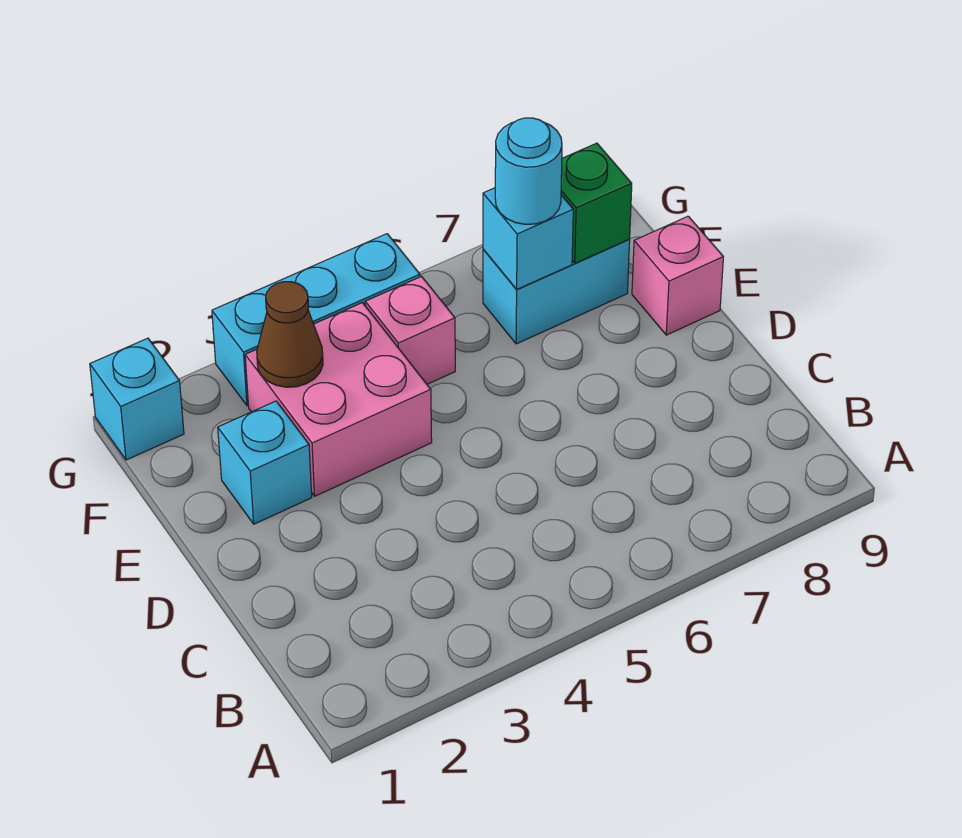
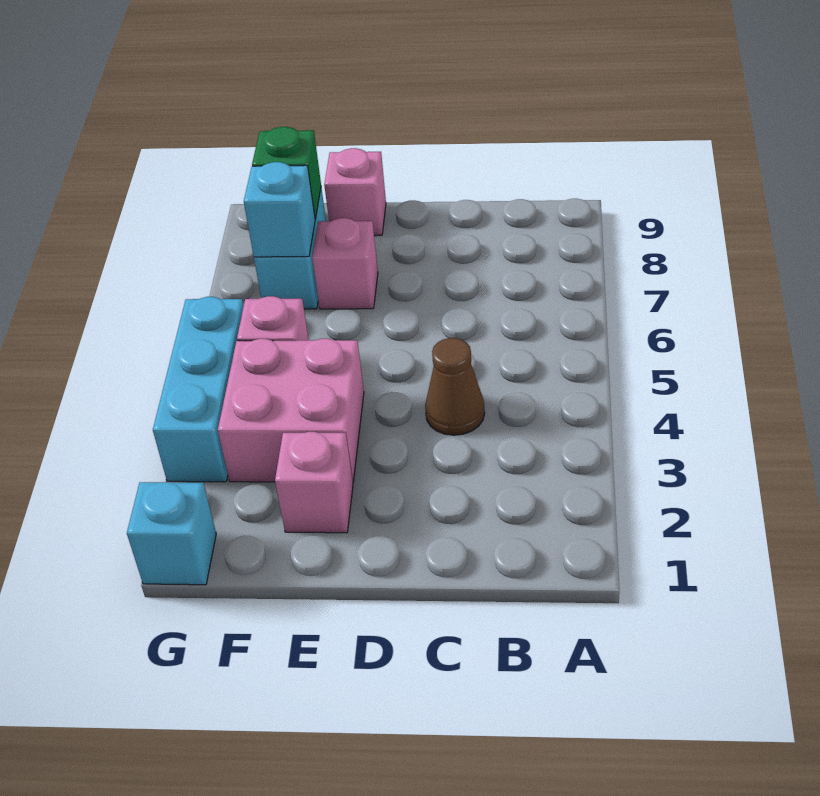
cyan 1x1 brick [218,401,312,524] -> pink 1x1 brick [275,432,353,533]
none -> pink 1x1 brick [312,218,378,309]
brown 1x1 cone [257,282,323,387] -> brown 1x1 cone moved to [425,338,485,435]
cyan 1x1 round brick [495,118,562,224] -> none

